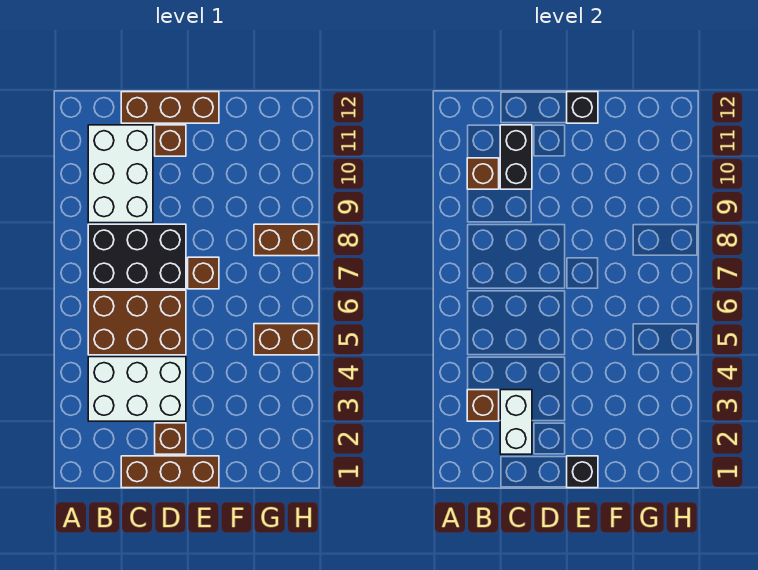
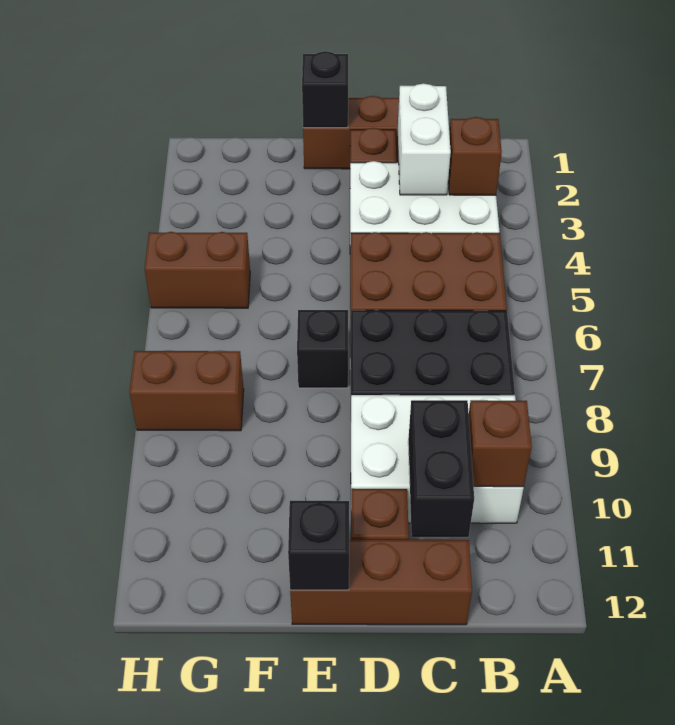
white 2x3 brick [88,125,153,223] -> white 2x3 brick turned to [351,395,524,523]
brown 1x1 brick [188,257,219,289] -> black 1x1 brick [297,310,348,388]

